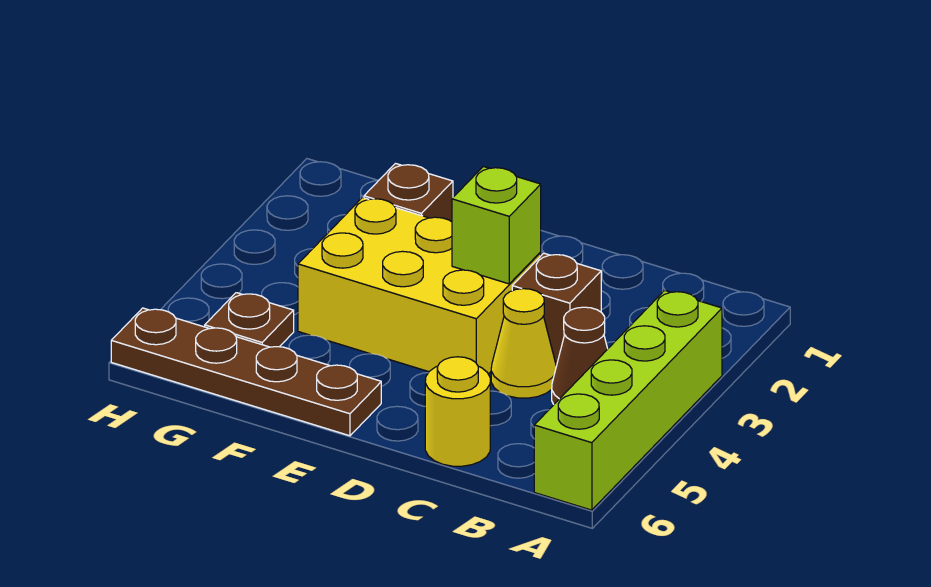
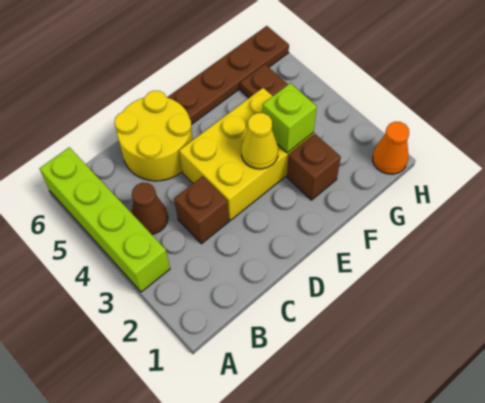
yellow 1x1 cone [491,289,556,398] -> yellow 1x1 cone moved to [241,113,278,169]
yellow 1x1 round brick [425,357,490,466] -> yellow 2x2 round brick [114,91,193,181]
lime 1x1 brick [452,166,541,284] -> lime 1x1 brick moved to [262,83,317,153]
none -> orange 1x1 cone [373,122,409,174]

